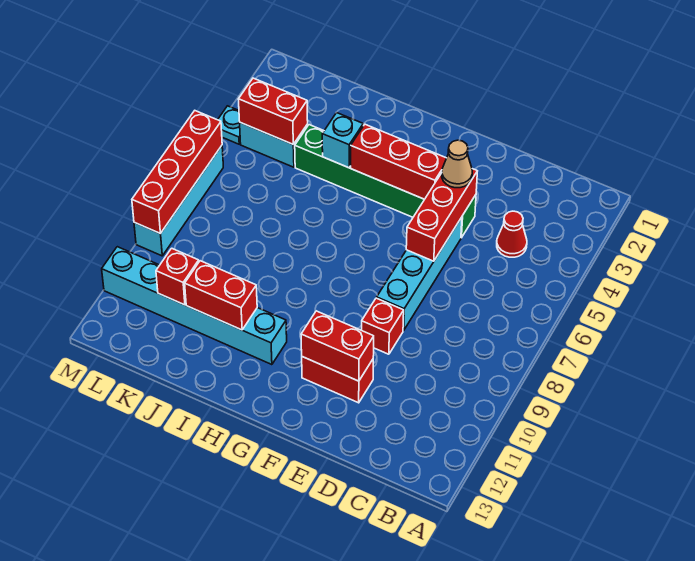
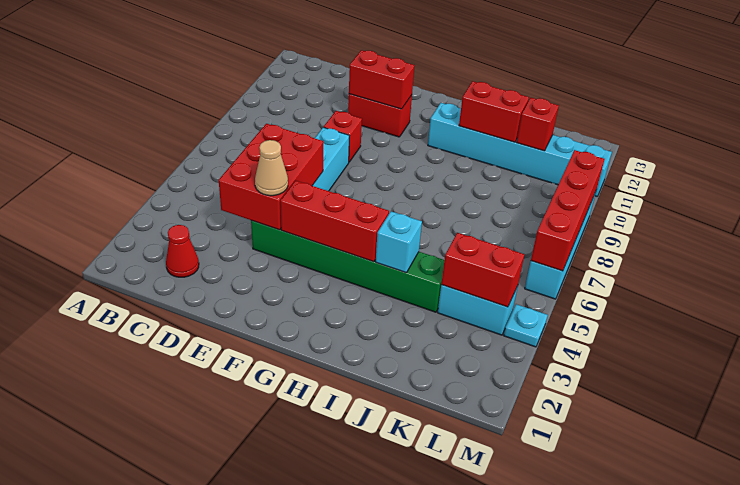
red 1x1 cone [497,211,527,257] -> red 1x1 cone moved to [166,225,199,277]
red 1x3 brick [406,169,477,261] -> red 2x3 brick [219,124,323,230]

